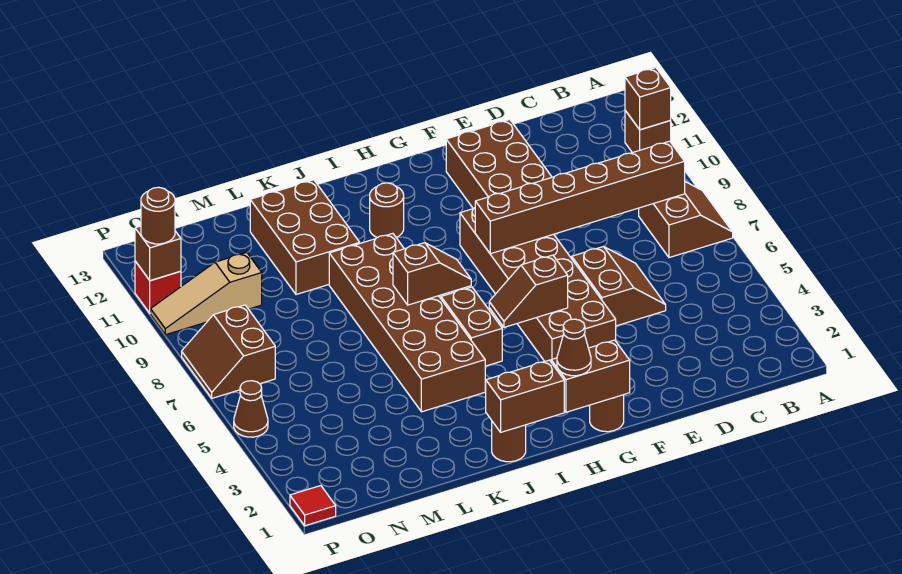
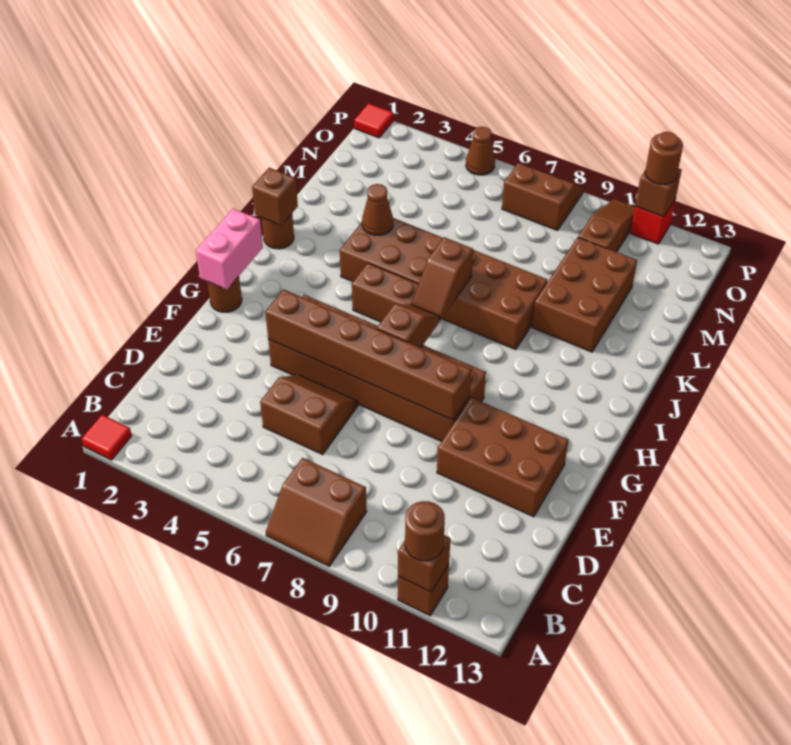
none -> red 1x1 tile [82,415,132,460]
brown 1x6 brick [475,141,685,254] -> brown 1x6 brick turned to [265,289,471,420]
brown 2x2 slope [572,247,666,326] -> brown 2x2 slope turned to [260,375,358,455]
brown 1x2 brick [551,340,630,412] -> pink 1x2 brick [196,209,263,290]
brown 1x2 slope [489,255,568,327] -> brown 1x2 slope moved to [377,304,440,348]
brown 1x1 cone [557,319,591,376] -> brown 1x1 cone moved to [362,184,393,235]
brown 1x2 brick [485,360,564,432] -> brown 1x1 brick [252,168,298,225]
brown 1x1 round brick [370,183,404,238] -> brown 1x1 round brick moved to [405,501,445,561]
brown 2x3 brick [250,180,360,294] -> brown 2x3 brick turned to [532,237,637,352]
tan 1x3 slope [151,252,262,335] -> brown 1x3 slope [578,199,635,252]

